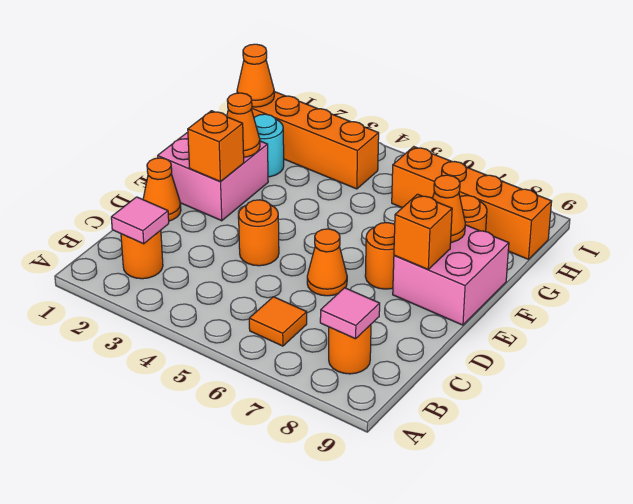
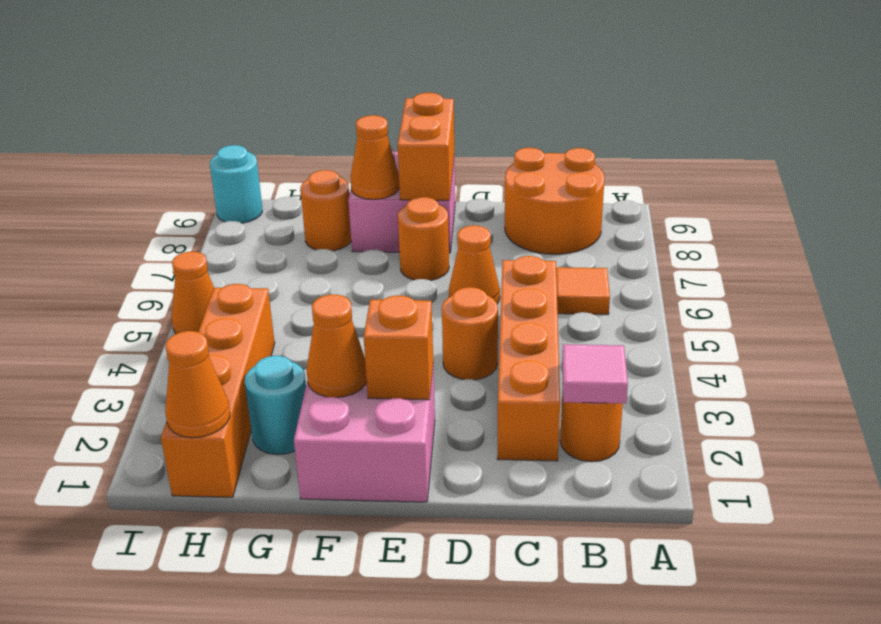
orange 1x1 round brick [329,325,371,374] -> orange 2x2 round brick [505,148,605,254]
pink 1x1 tile [320,288,380,339] -> none
orange 1x1 cone [143,158,181,221] -> orange 1x1 cone moved to [172,252,214,334]
orange 1x1 brick [394,194,452,269] -> orange 1x2 brick [398,93,454,200]
orange 1x4 brick [392,147,552,259] -> orange 1x4 brick moved to [497,256,560,461]
none -> cyan 1x1 round brick [210,145,262,223]

